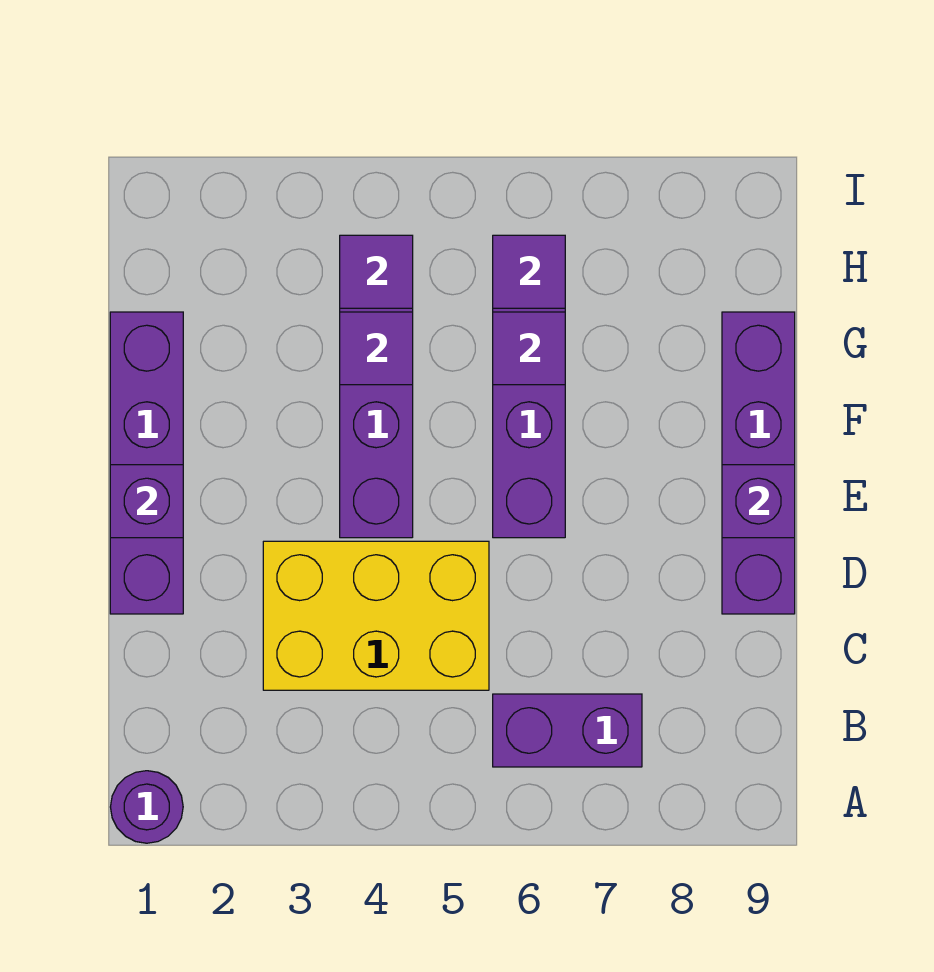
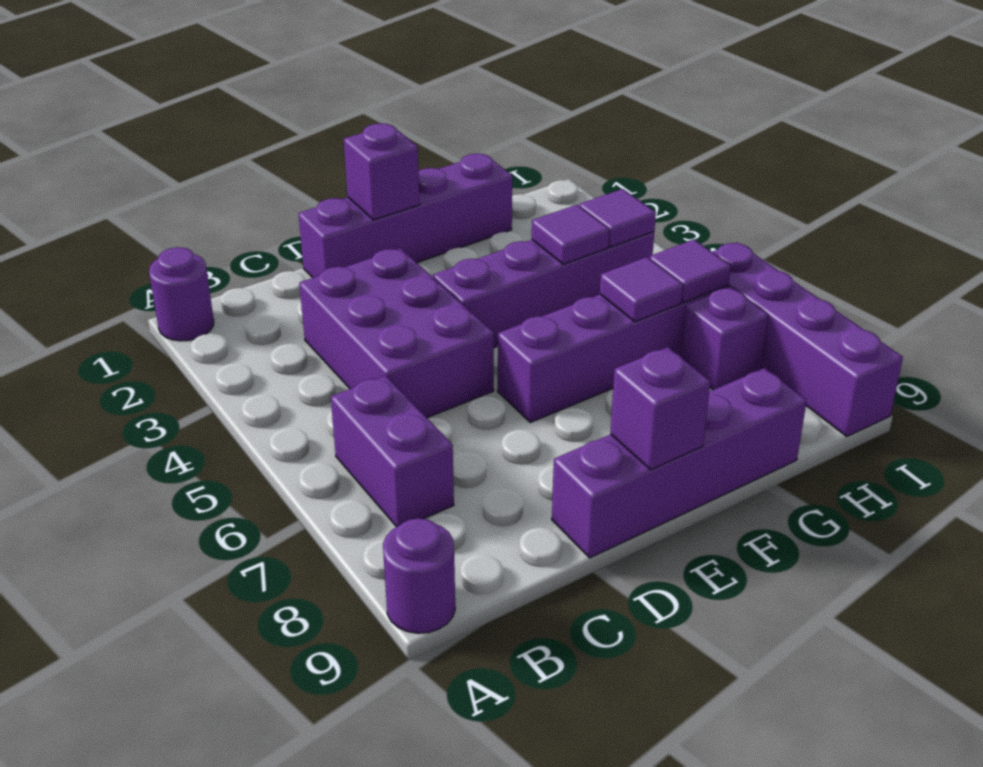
none -> purple 1x1 round brick [383,518,455,633]
yellow 2x3 brick [263,541,489,690] -> purple 2x3 brick [299,248,494,418]
none -> purple 1x1 brick [680,287,768,390]
none -> purple 1x4 brick [713,242,903,437]

